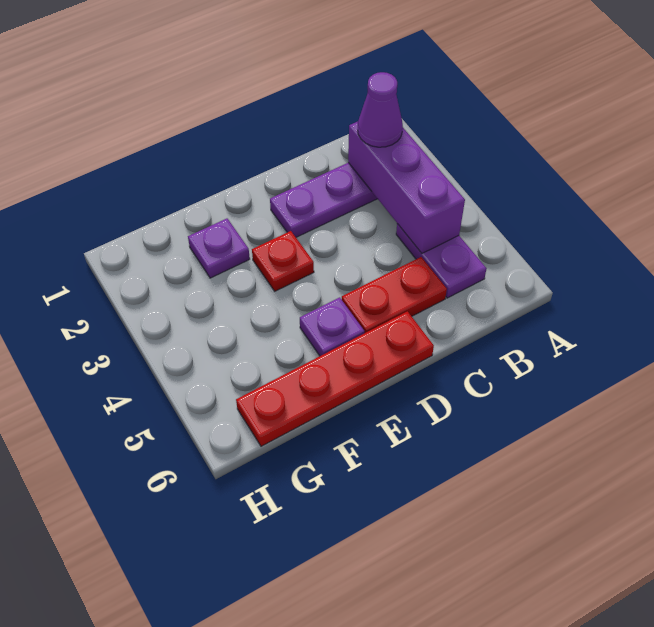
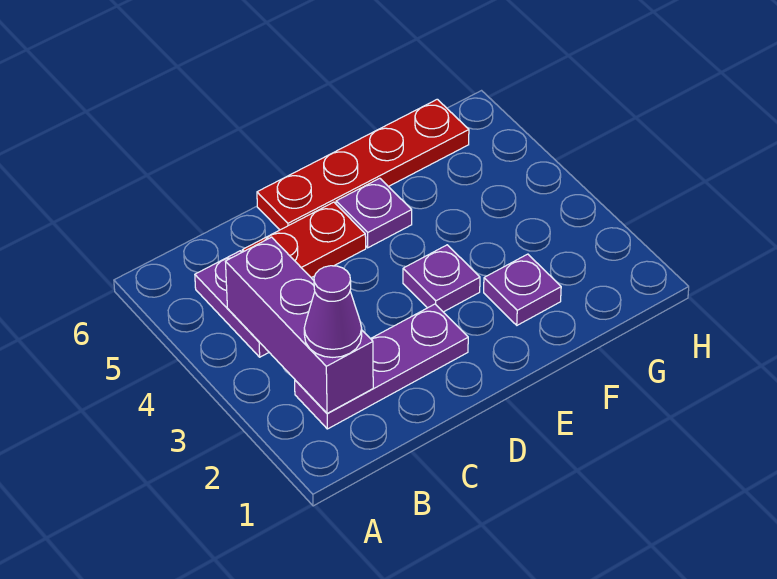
red 1x1 plate [252,231,314,291] -> purple 1x1 plate [403,245,480,312]

